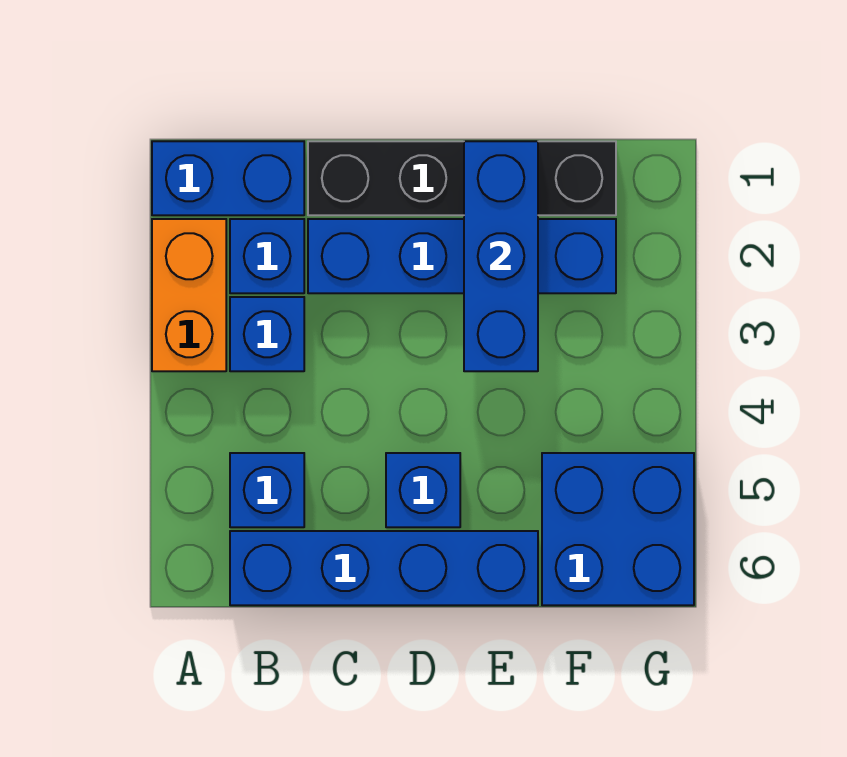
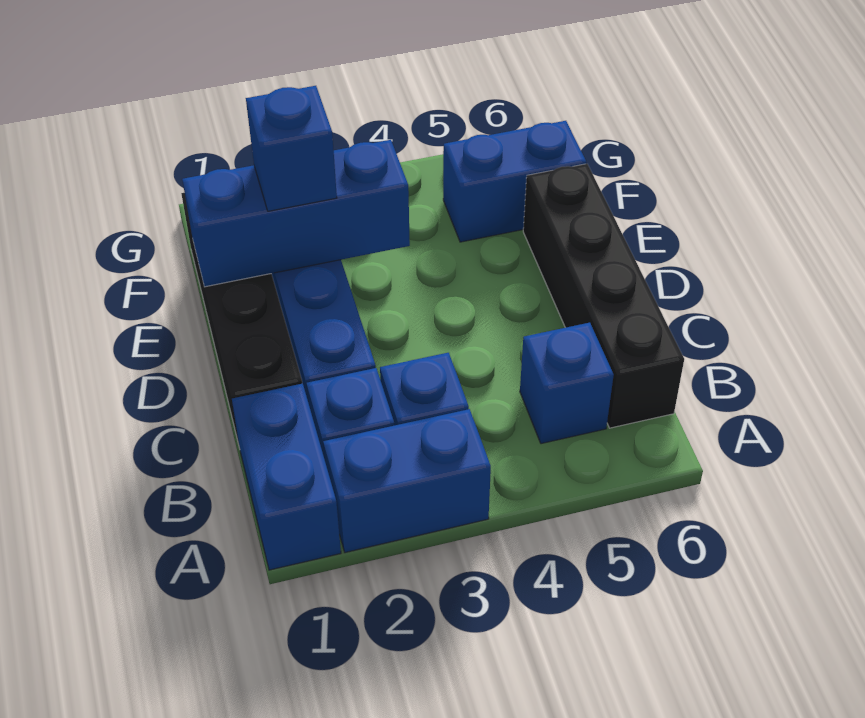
orange 1x2 brick [152,219,226,371] -> blue 1x2 brick [323,409,491,552]
blue 1x4 brick [230,531,538,605] -> black 1x4 brick [523,164,684,428]
blue 1x1 brick [386,453,460,527] -> blue 1x1 brick moved to [246,86,337,211]
blue 2x2 brick [542,453,694,605] -> blue 1x2 brick [443,121,586,242]

